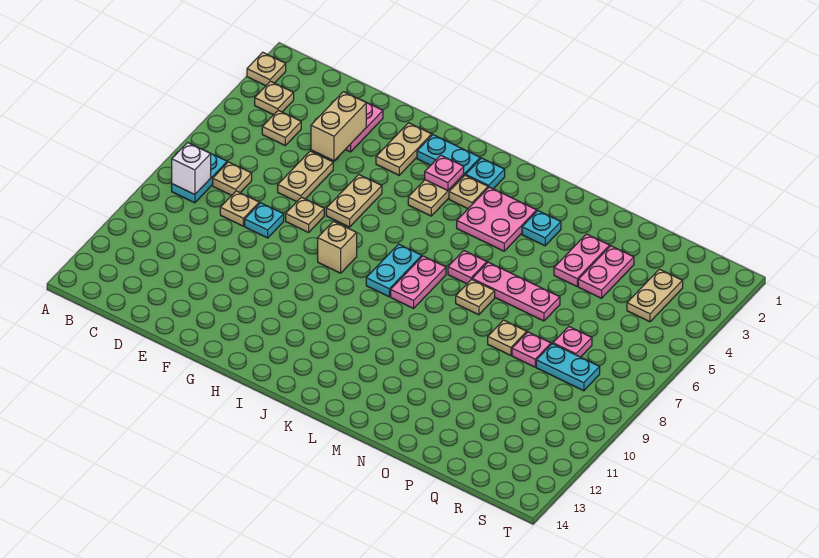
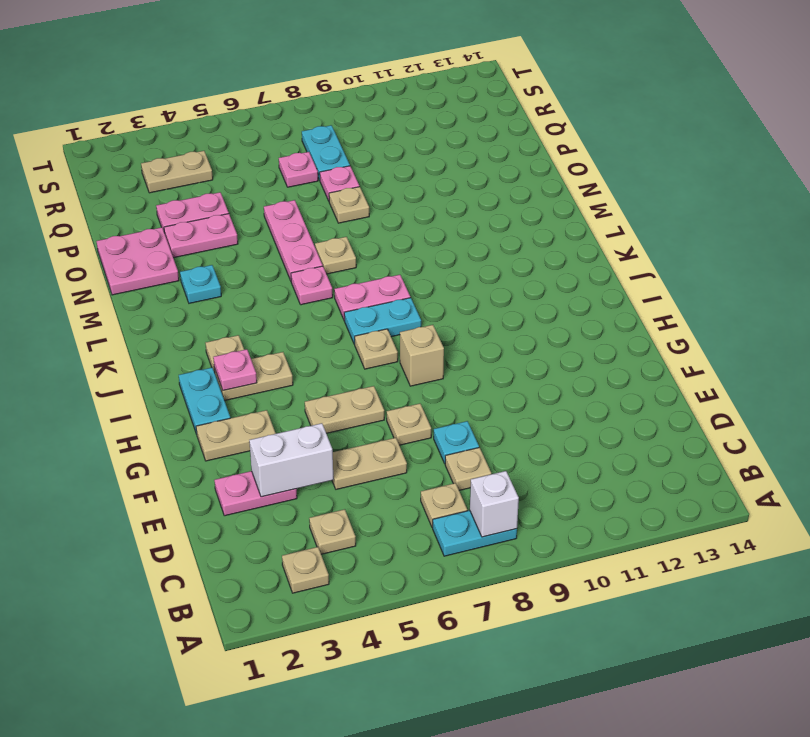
tan 1x1 plate [247,52,286,86] -> tan 1x1 plate moved to [354,329,398,369]
tan 1x2 brick [311,92,366,161] -> white 1x2 brick [249,423,334,497]
cyan 1x1 plate [466,158,505,189] -> none
pink 2x2 plate [457,187,537,251] -> pink 2x2 plate moved to [96,227,179,295]

